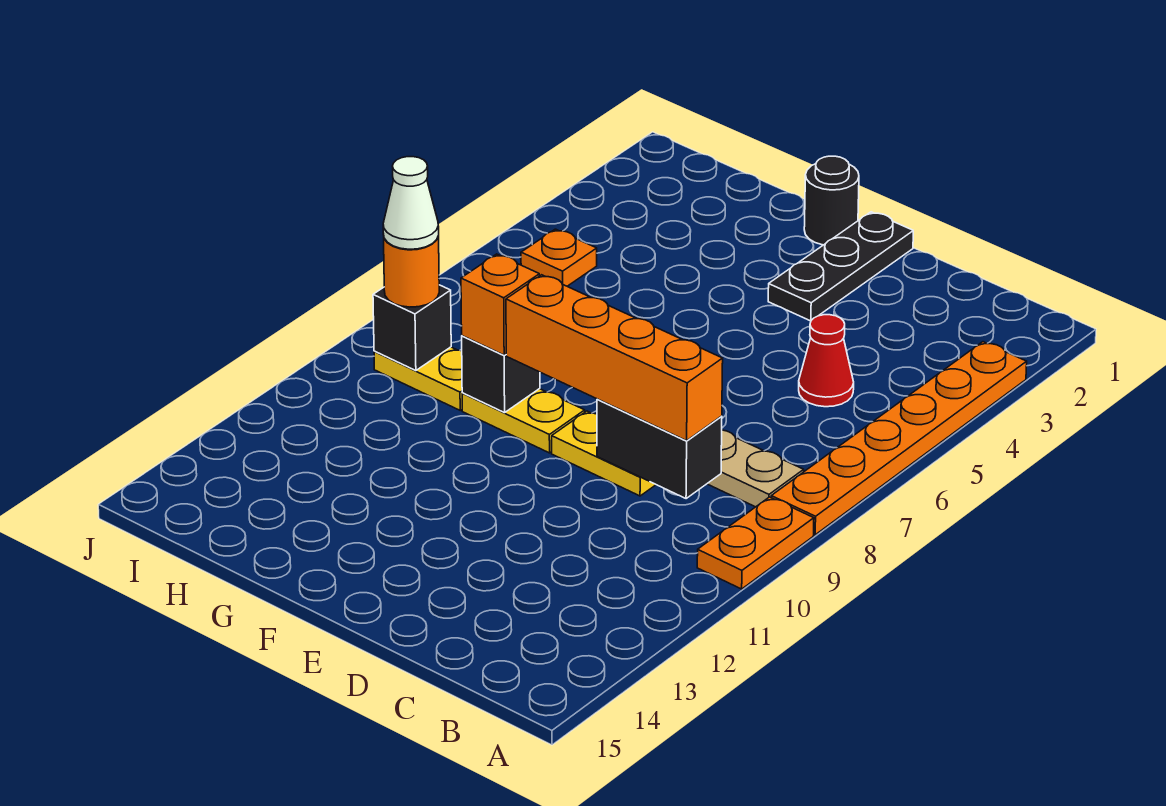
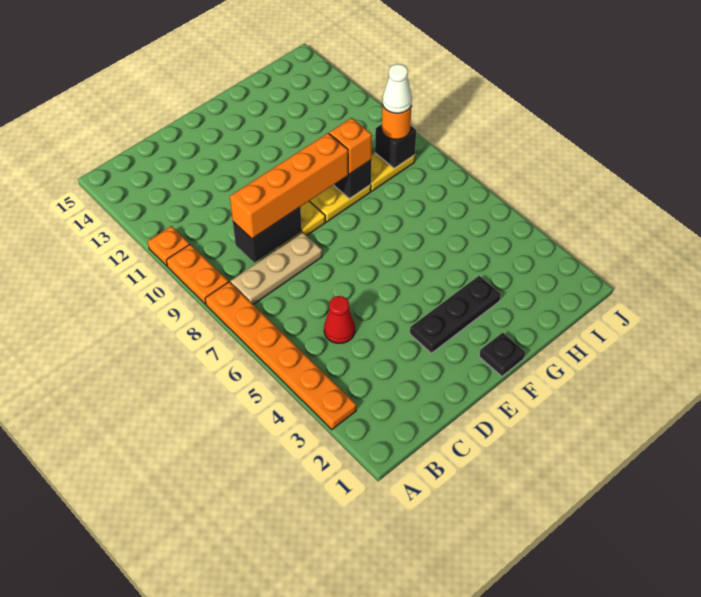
black 1x3 plate [768,212,913,321] -> black 1x3 plate turned to [410,276,501,353]
black 1x1 round brick [804,156,859,245] -> black 1x1 plate [479,333,525,376]
orange 1x1 plate [521,229,597,286] -> orange 1x1 plate moved to [148,226,190,266]

